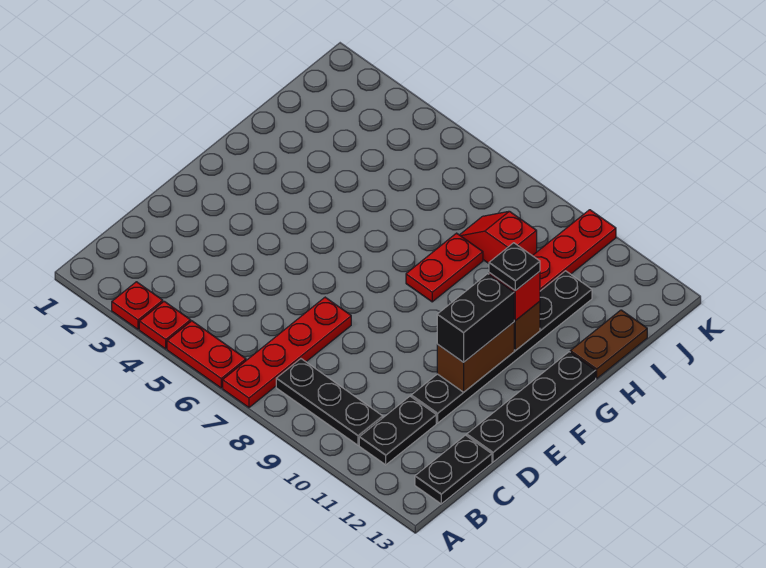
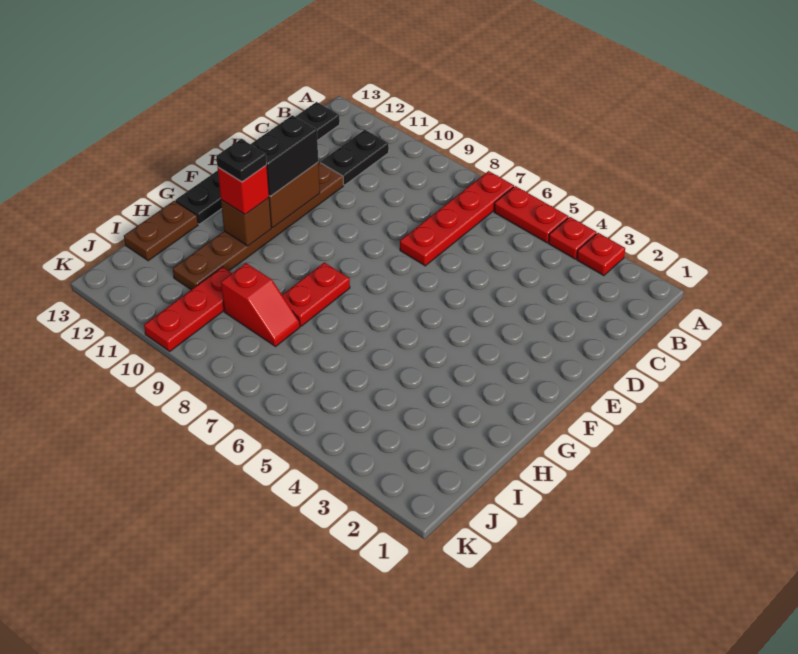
black 1x3 plate [276,359,383,445] -> none
black 1x6 plate [411,271,592,423] -> brown 1x6 plate [173,162,343,290]

